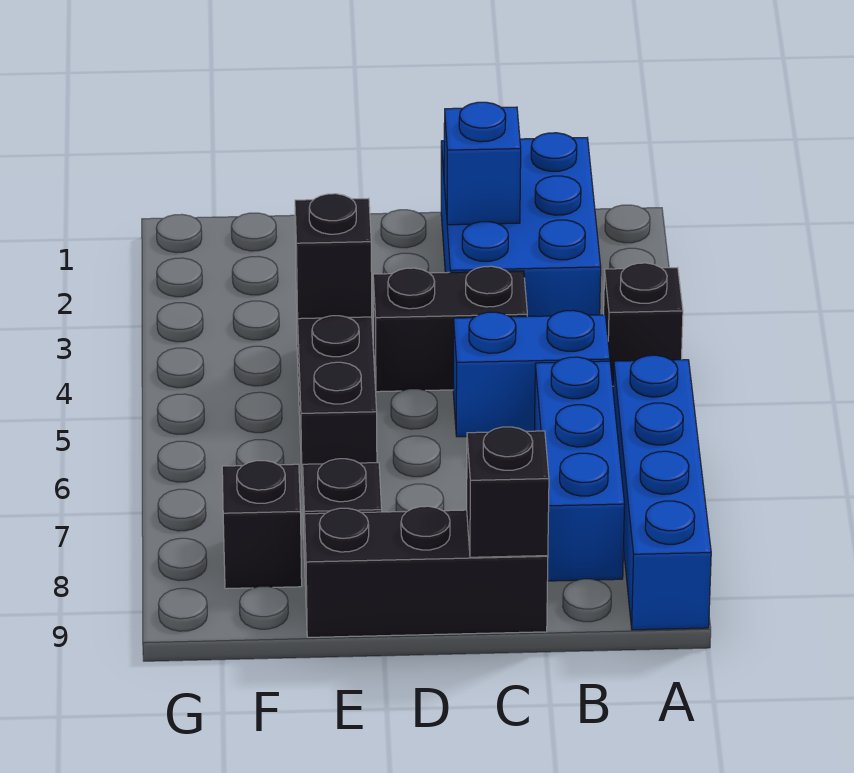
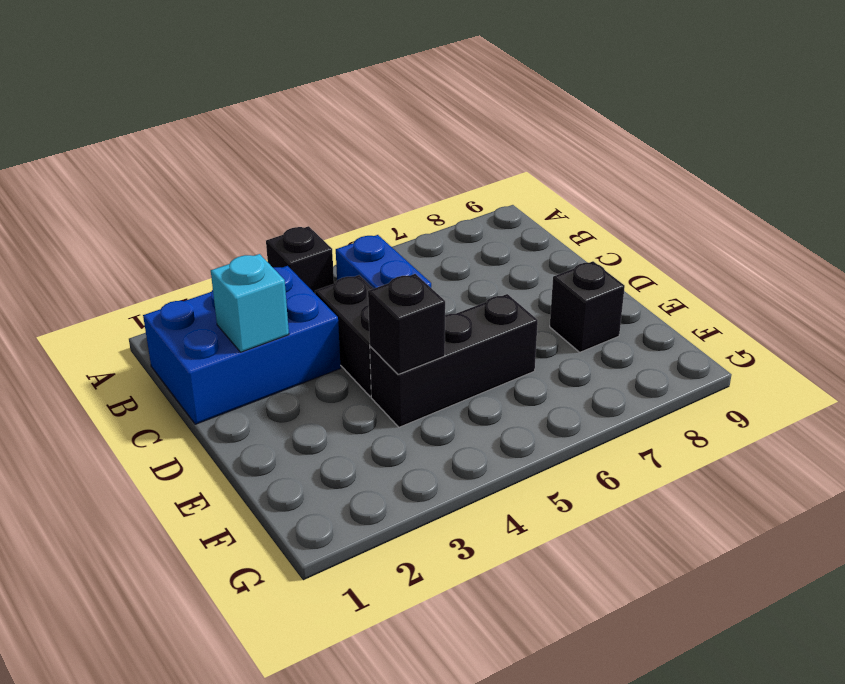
blue 1x4 brick [613,355,711,630] -> none
blue 1x3 brick [535,357,625,581] -> none
blue 1x1 brick [444,102,521,225] -> cyan 1x1 brick [211,254,289,352]
black 1x3 brick [304,506,548,637] -> none
black 1x1 brick [467,427,549,557] -> none
black 1x1 brick [222,461,302,589] -> none

